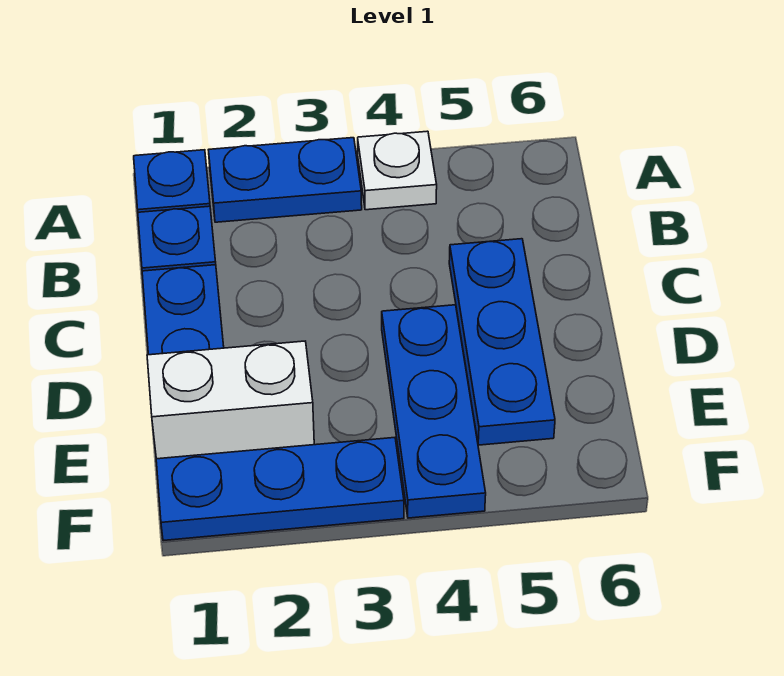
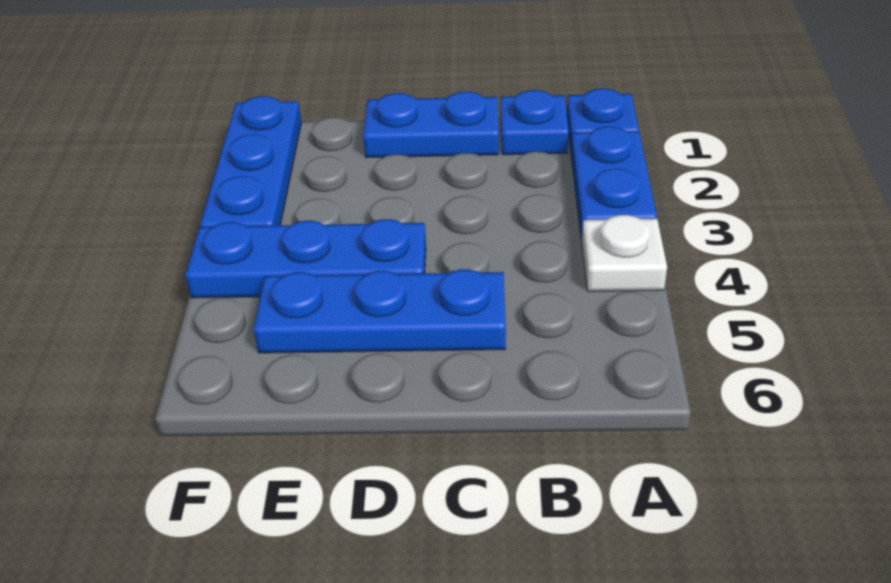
white 1x2 brick [147,341,314,459] -> none

